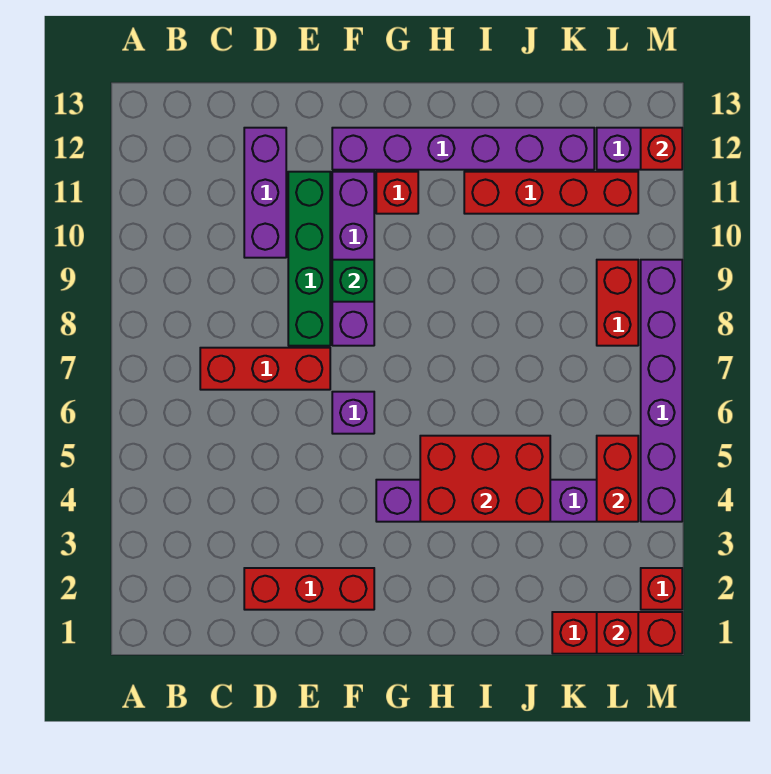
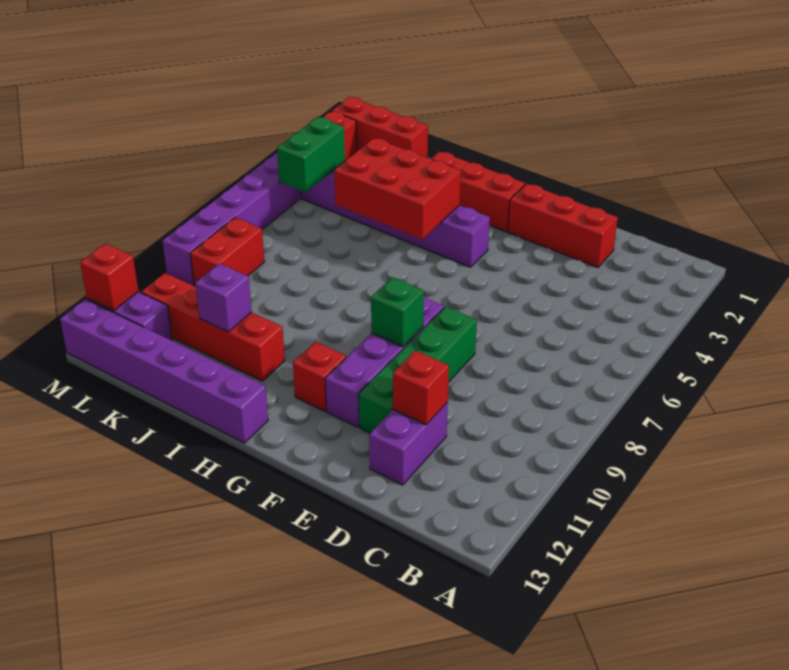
red 1x3 brick [200,348,330,390] -> red 1x3 brick moved to [431,151,525,232]
purple 1x3 brick [244,128,286,258] -> purple 1x2 brick [369,402,448,485]
purple 1x1 brick [332,392,374,434] -> purple 1x1 brick moved to [195,263,252,332]
purple 1x6 brick [332,128,594,170] -> purple 1x6 brick moved to [60,299,268,443]
red 1x1 brick [597,612,638,654] -> red 1x1 brick moved to [393,350,449,425]
red 1x2 brick [597,436,638,522] -> green 1x2 brick [277,117,345,192]

